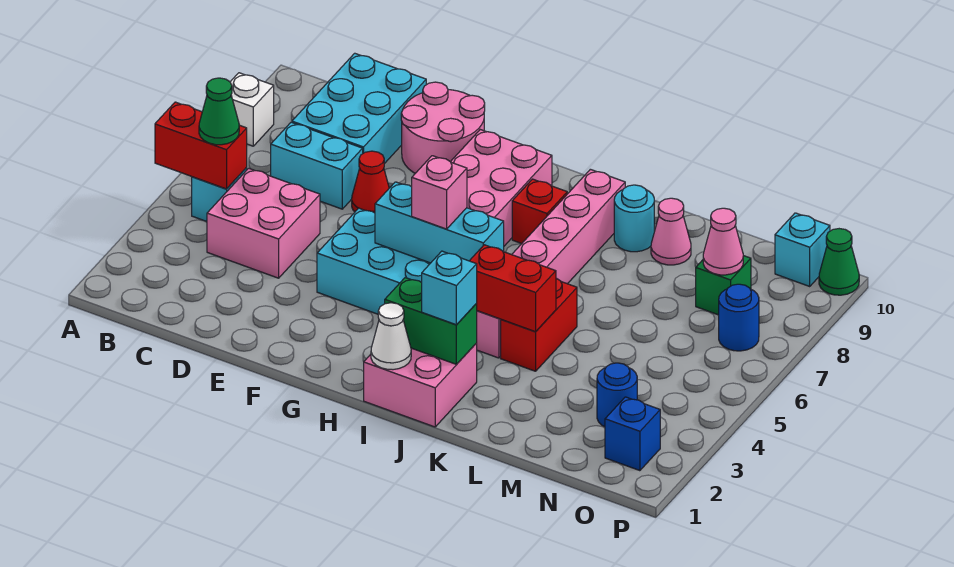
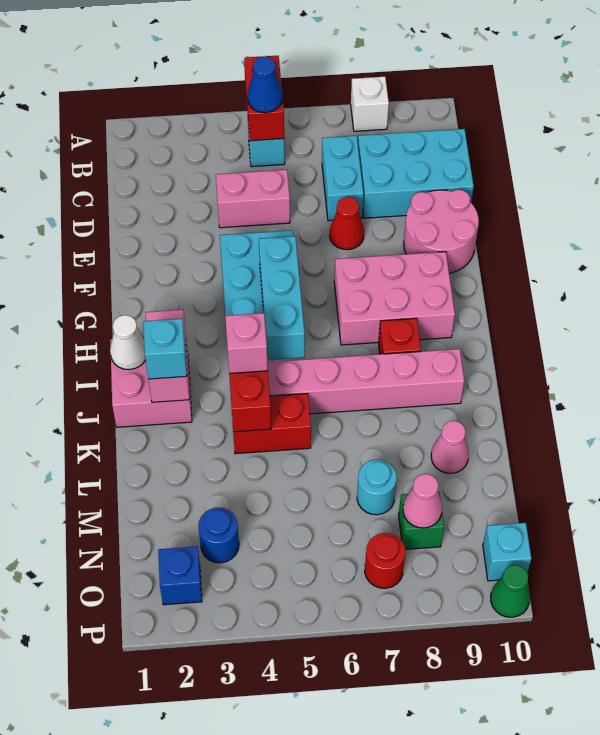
green 1x1 cone [199,78,239,145] -> blue 1x1 cone [247,57,283,113]
pink 2x2 brick [207,168,320,278] -> pink 1x2 brick [216,170,290,228]
pink 1x1 brick [412,156,467,229] -> pink 1x1 brick moved to [225,313,268,374]
green 1x2 brick [385,278,477,364] -> pink 1x2 brick [146,310,189,402]
cyan 1x1 round brick [614,185,654,252] -> cyan 1x1 round brick moved to [357,460,397,515]
blue 1x1 round brick [719,284,759,351] -> red 1x1 round brick [365,533,405,588]

